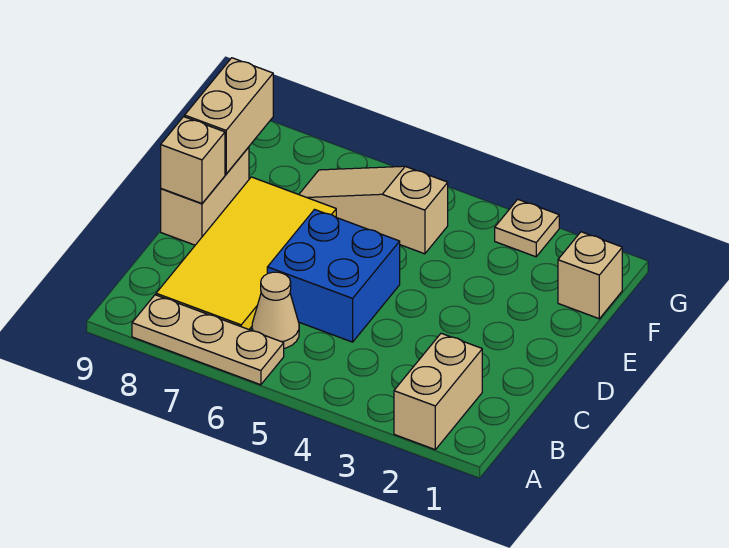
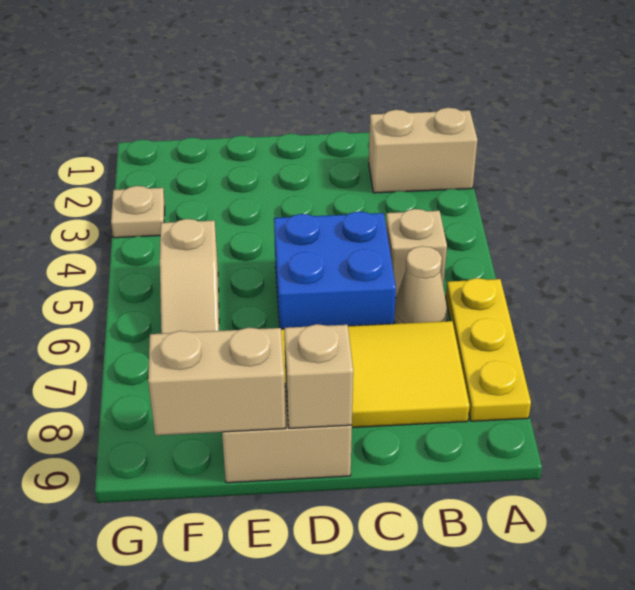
tan 1x3 plate [132,295,284,385] -> yellow 1x3 plate [446,278,531,421]
tan 1x1 brick [558,232,622,319] -> tan 1x1 brick moved to [386,209,447,298]

